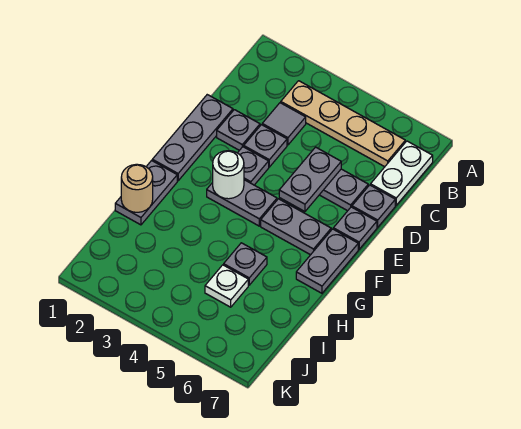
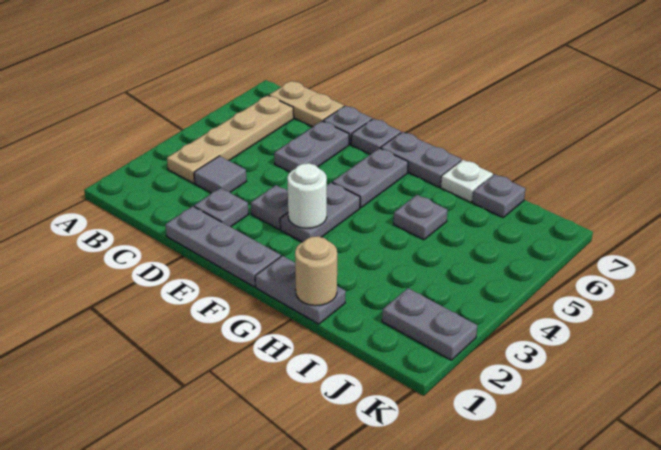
white 1x2 plate [371,141,433,205] -> tan 1x2 plate [269,81,344,127]
grey 1x1 plate [244,125,287,167] -> grey 1x1 plate moved to [472,174,525,217]
grey 1x2 plate [279,147,341,211] -> grey 1x2 plate moved to [382,288,477,360]
white 1x1 plate [205,265,248,307] -> white 1x1 plate moved to [441,160,493,202]

